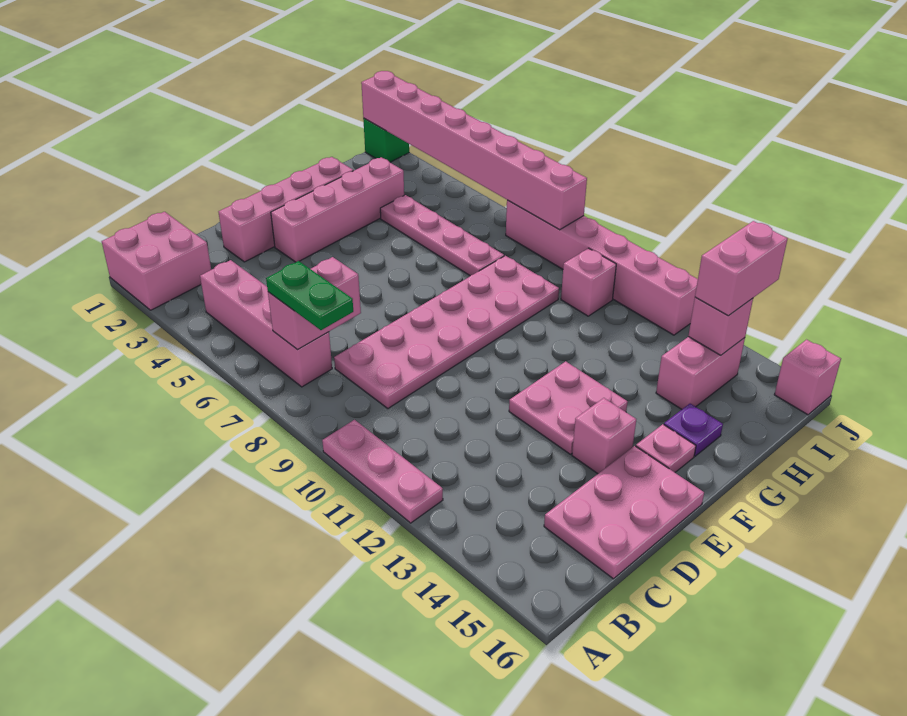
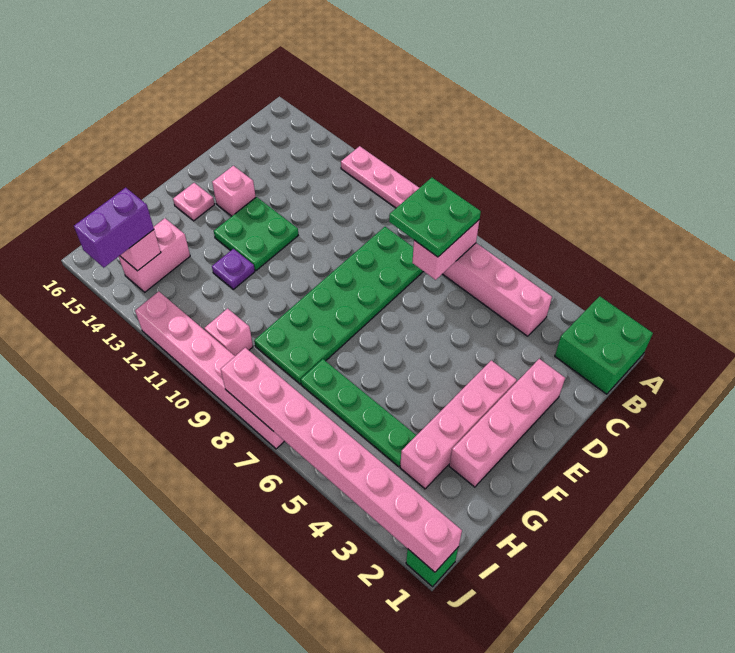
pink 2x2 brick [102,212,211,310] -> green 2x2 brick [555,296,653,394]
green 1x2 plate [266,261,353,330] -> green 2x2 plate [389,178,481,257]
pink 2x6 plate [334,256,559,409] -> green 2x6 plate [254,227,424,384]
pink 2x3 plate [544,446,704,579] -> none
pink 2x2 plate [509,361,628,454] -> green 2x2 plate [214,197,298,271]
purple 1x1 plate [664,404,723,456] -> purple 1x1 plate moved to [212,249,255,289]
pink 1x4 plate [380,195,504,276] -> green 1x4 plate [301,359,416,467]
pink 1x2 brick [695,221,788,316] -> purple 1x2 brick [74,188,154,268]
pink 1x1 brick [774,340,841,415] -> none

